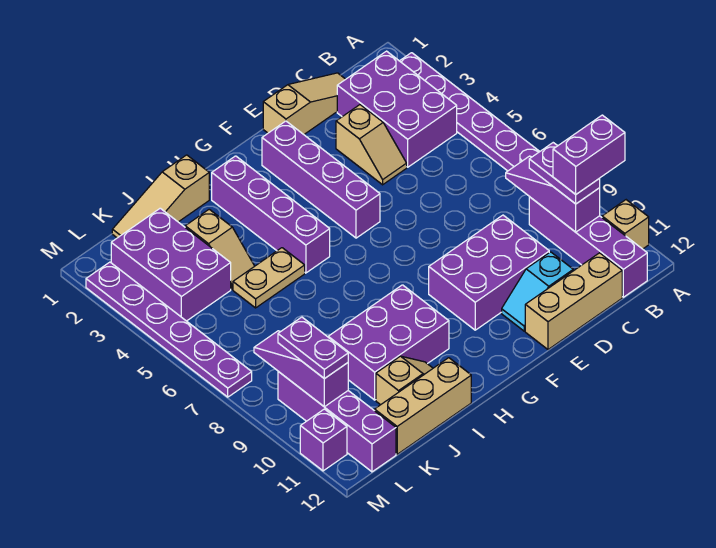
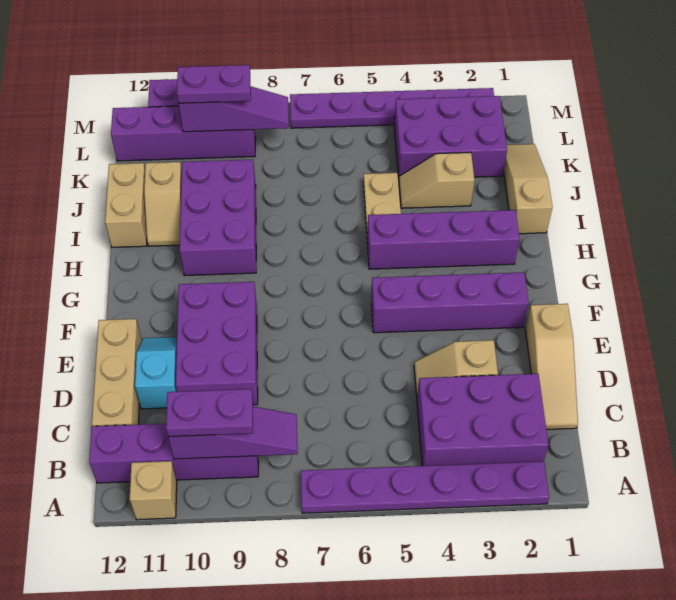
purple 1x2 brick [553,115,625,194] -> none
tan 1x3 brick [375,358,471,454] -> tan 1x2 brick [105,163,147,247]

